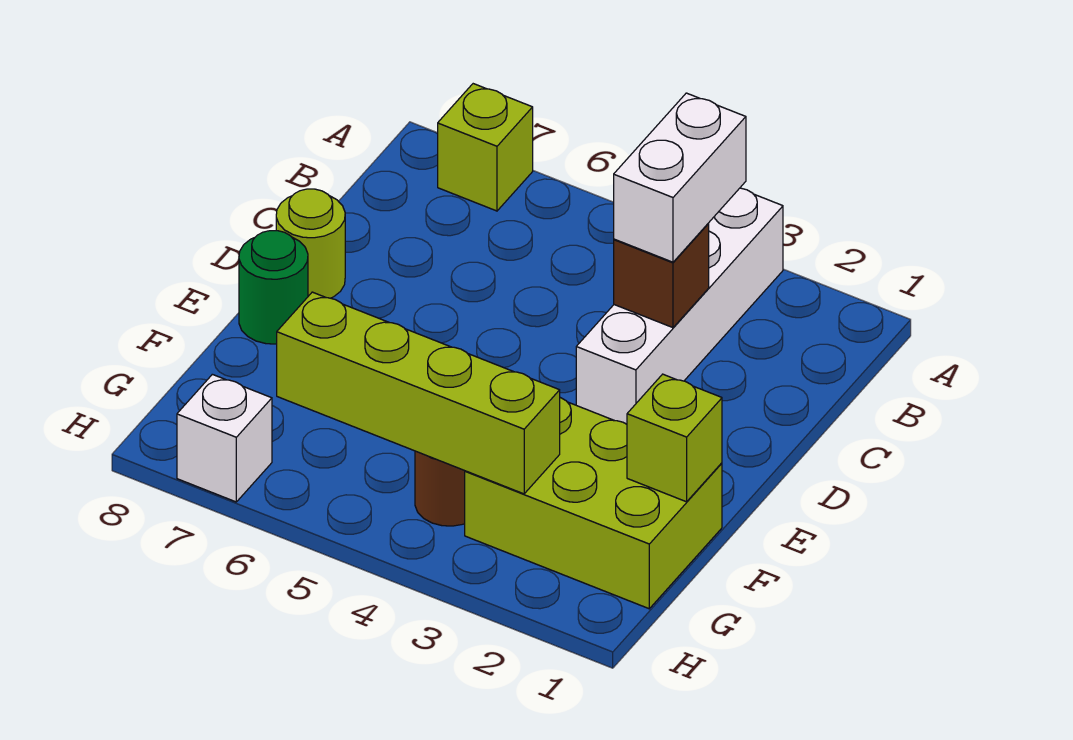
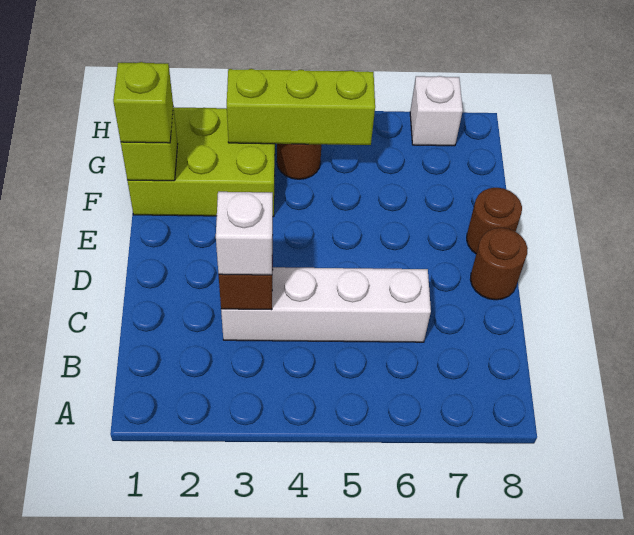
white 1x4 brick [576,188,783,424] -> white 1x4 brick turned to [221,267,431,342]
lime 1x1 brick [438,84,533,211] -> lime 1x1 brick moved to [113,62,173,143]
white 1x2 brick [614,93,746,262] -> white 1x1 brick [216,192,273,275]
lime 1x1 round brick [276,189,345,298] -> brown 1x1 round brick [470,228,528,300]
green 1x1 round brick [239,231,308,344] -> brown 1x1 round brick [467,188,522,254]
lime 1x4 brick [277,292,560,494] -> lime 1x3 brick [227,69,375,145]

